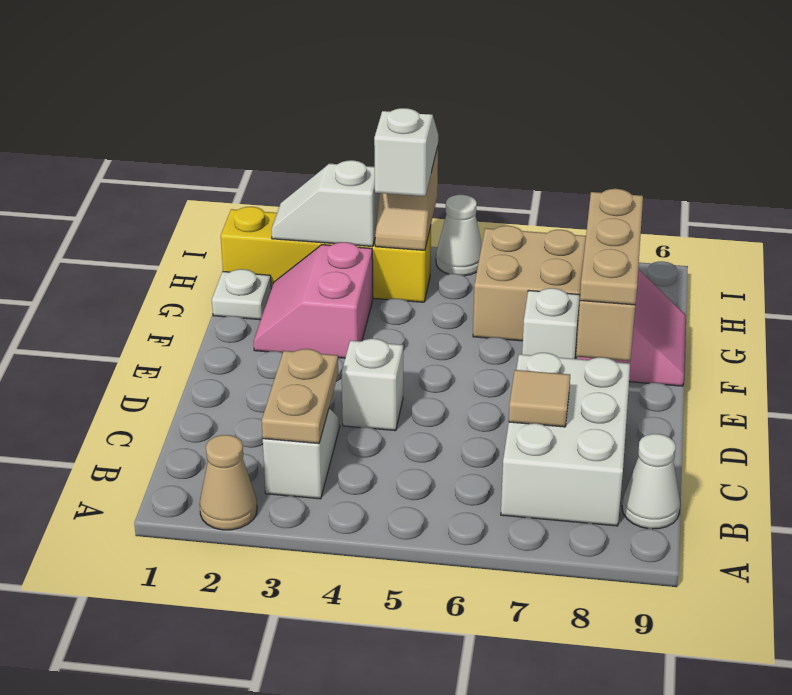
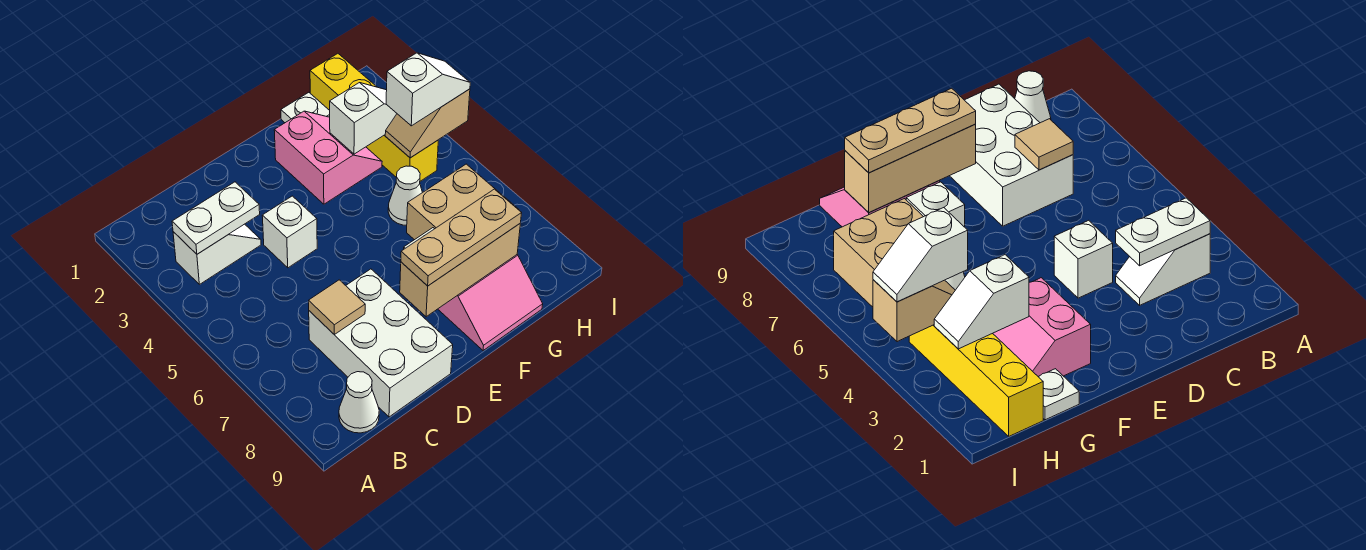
tan 1x1 cone [200,435,257,530] -> none
tan 1x2 plate [262,349,338,444] -> white 1x2 plate [172,182,260,254]
white 2x3 brick [501,353,630,526] -> white 2x3 brick turned to [309,269,453,417]
pink 2x2 slope [254,242,373,358] -> pink 2x2 slope turned to [274,111,382,204]
white 1x2 slope [271,160,380,246] -> white 1x2 slope turned to [330,83,397,154]
white 1x1 cone [436,195,482,276] -> white 1x1 cone moved to [388,166,422,225]

